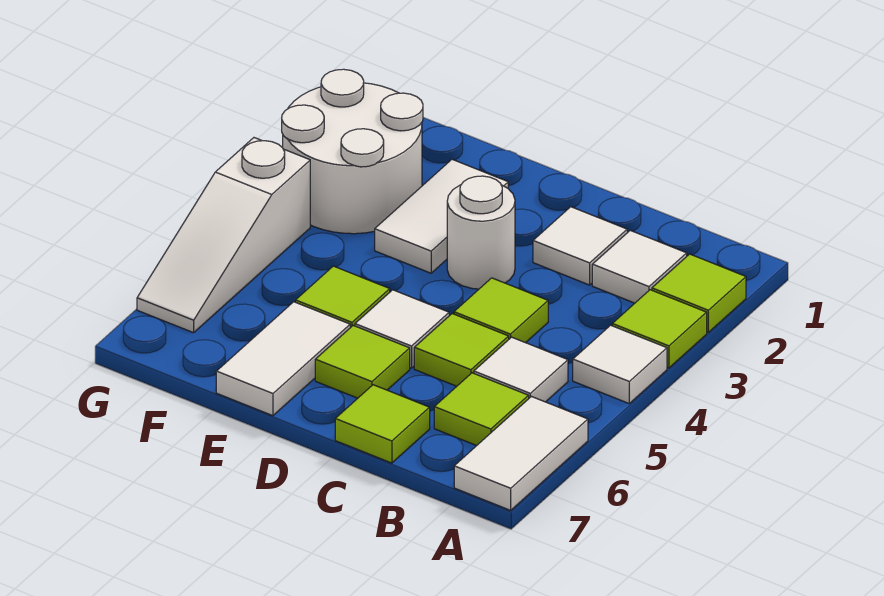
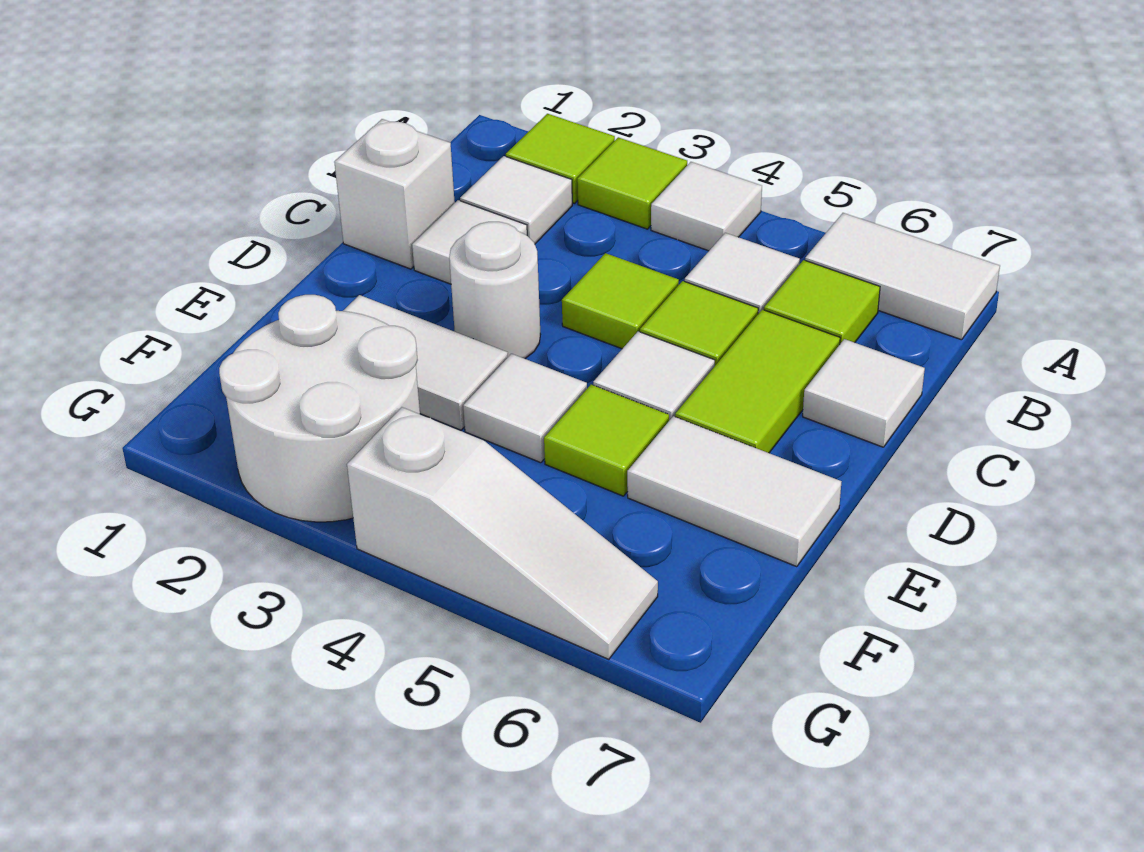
none -> white 1x1 brick [334,119,455,269]
lime 1x1 tile [335,385,430,463] -> white 1x1 tile [803,339,925,447]
lime 1x1 tile [315,326,410,398] -> lime 1x2 tile [675,310,840,453]
none -> white 1x1 tile [463,354,587,463]

